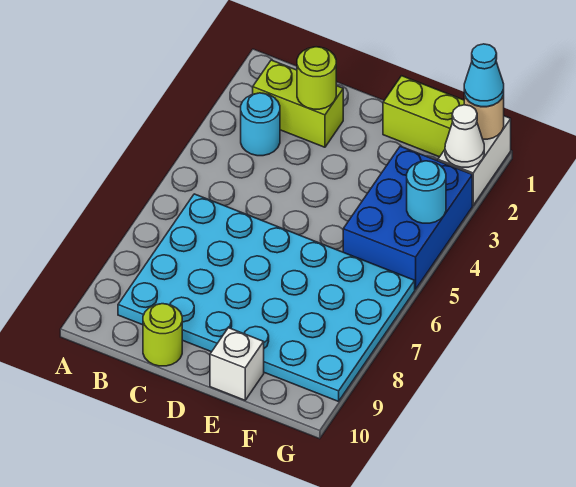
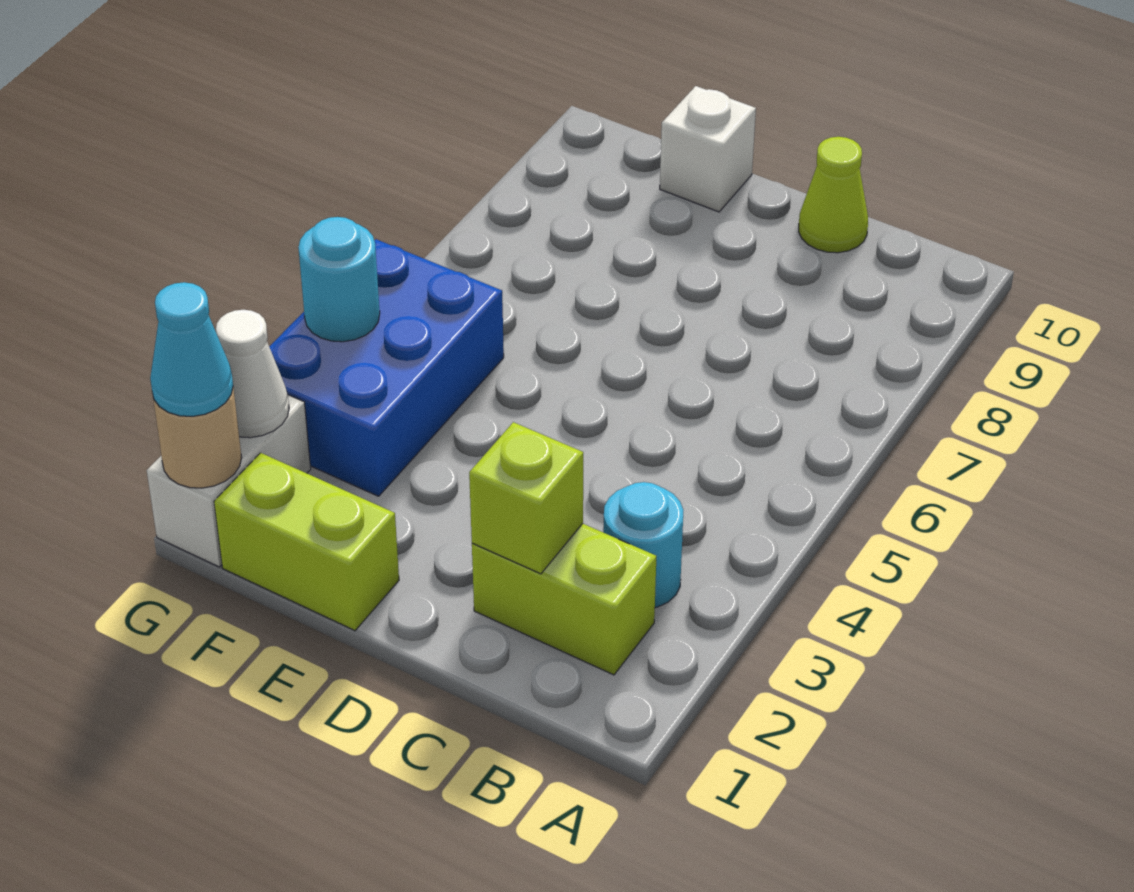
cyan 4x6 plate [118,194,415,401] -> none
lime 1x1 round brick [297,47,336,109] -> lime 1x1 brick [469,422,583,574]
lime 1x1 round brick [143,304,182,366] -> lime 1x1 cone [799,137,868,253]

